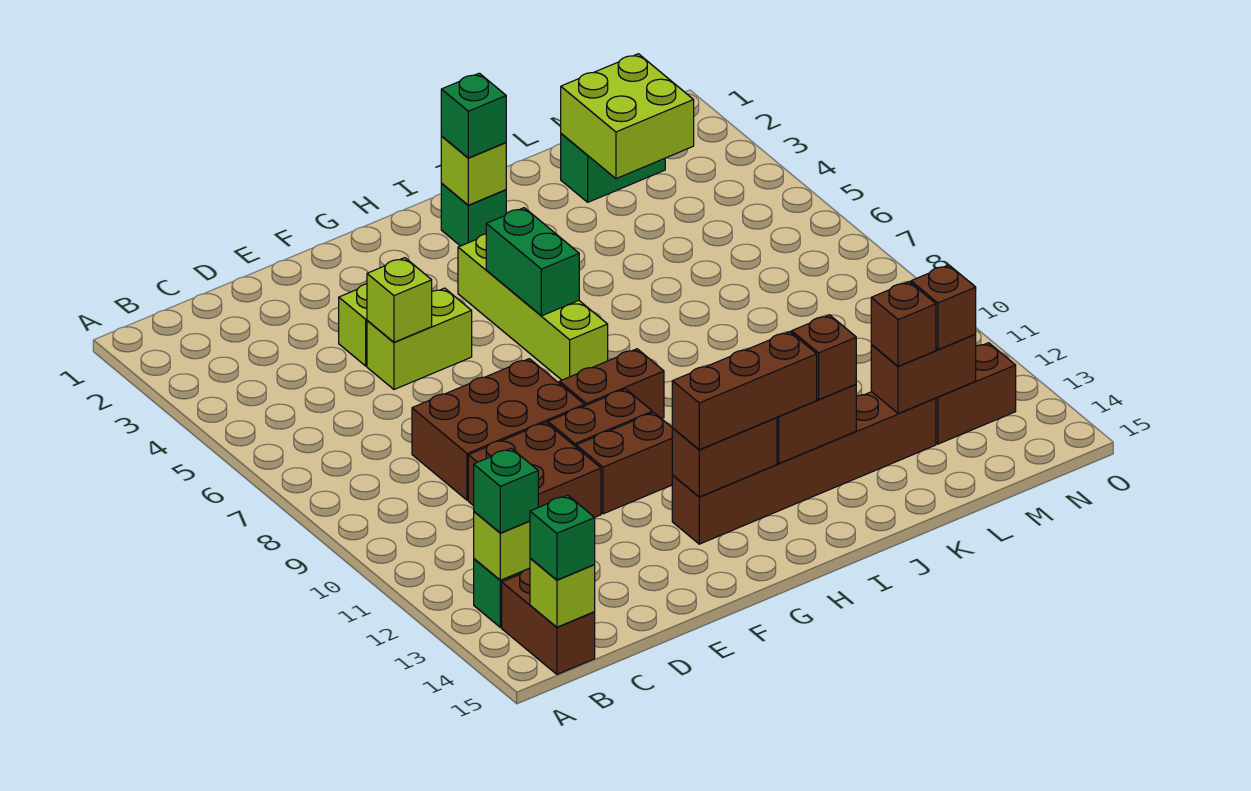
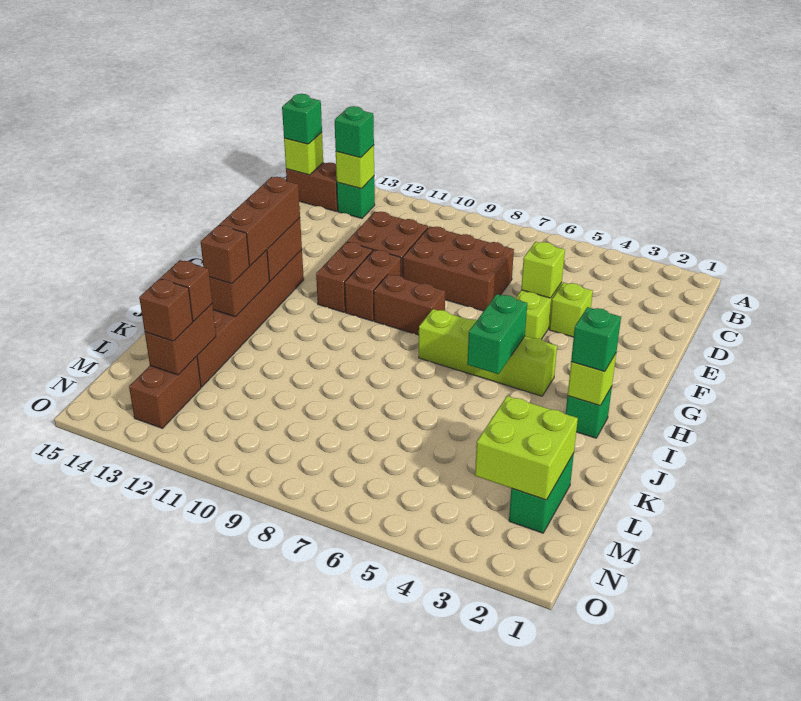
brown 2x3 brick [412,359,584,500] -> brown 2x3 brick turned to [403,226,514,311]
brown 1x2 brick [559,349,664,419] -> brown 1x2 brick turned to [374,274,445,335]
green 1x2 brick [486,208,579,316] -> green 1x2 brick turned to [467,294,527,374]

